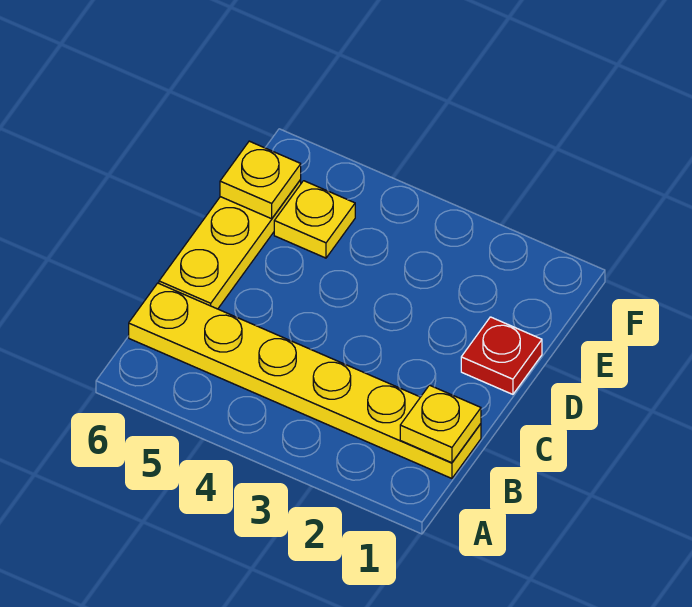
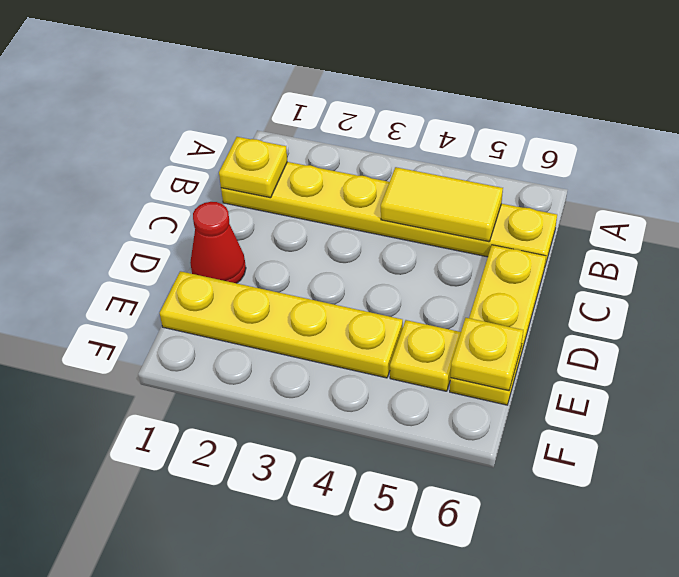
none -> yellow 1x2 tile [381,167,503,242]
red 1x1 plate [461,317,542,394] -> red 1x1 cone [190,202,246,283]
none -> yellow 1x4 plate [160,271,403,378]

